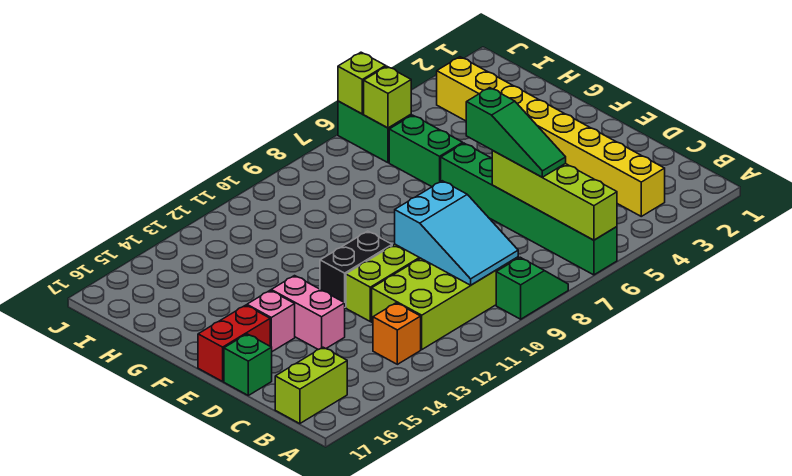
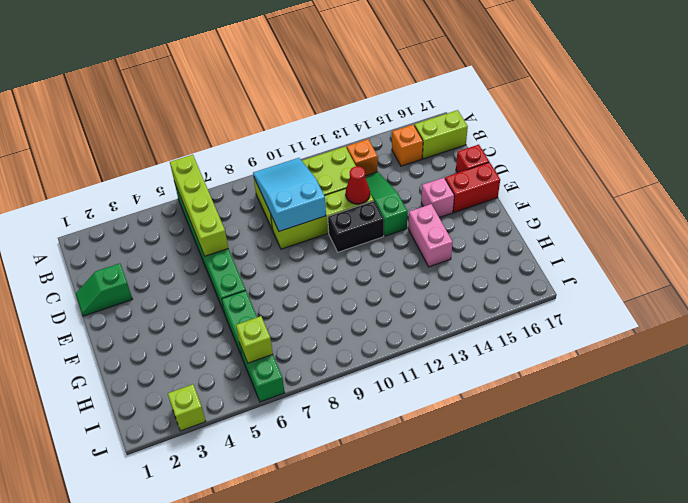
green 1x2 slope [496,257,568,319] -> green 1x2 slope moved to [76,263,132,316]
yellow 1x8 brick [437,57,665,216] -> none
none -> orange 1x1 brick [392,124,423,166]
green 1x3 slope [466,88,566,177] -> green 1x3 slope moved to [365,172,407,236]
none -> red 1x1 cone [346,166,370,204]
pink 1x2 brick [271,276,345,350] -> pink 1x2 brick moved to [408,204,453,267]
green 1x1 brick [224,334,272,395] -> red 1x1 brick [456,145,489,173]
lime 1x1 brick [338,52,386,114] -> lime 1x1 brick moved to [168,384,206,431]

